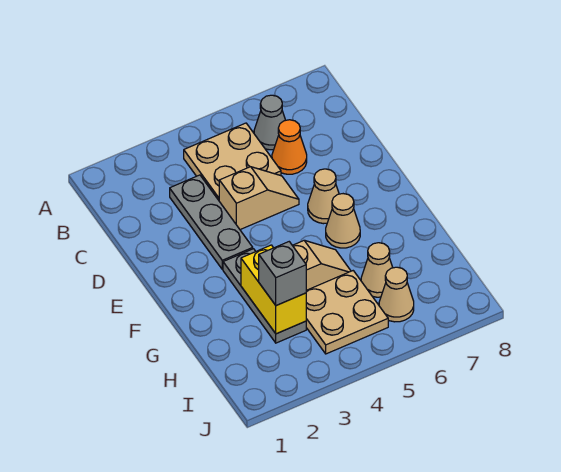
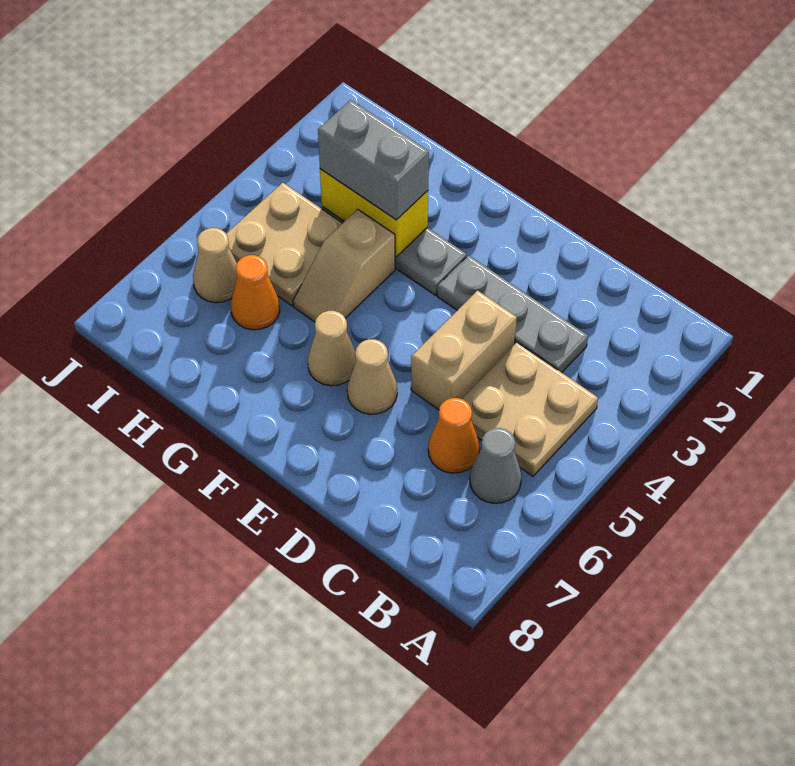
tan 1x2 slope [219,167,299,230] -> tan 1x2 brick [411,291,517,410]
grey 1x1 brick [259,242,306,306] -> grey 1x2 brick [318,100,429,220]
tan 1x1 cone [361,243,393,297] -> orange 1x1 cone [231,255,280,330]

